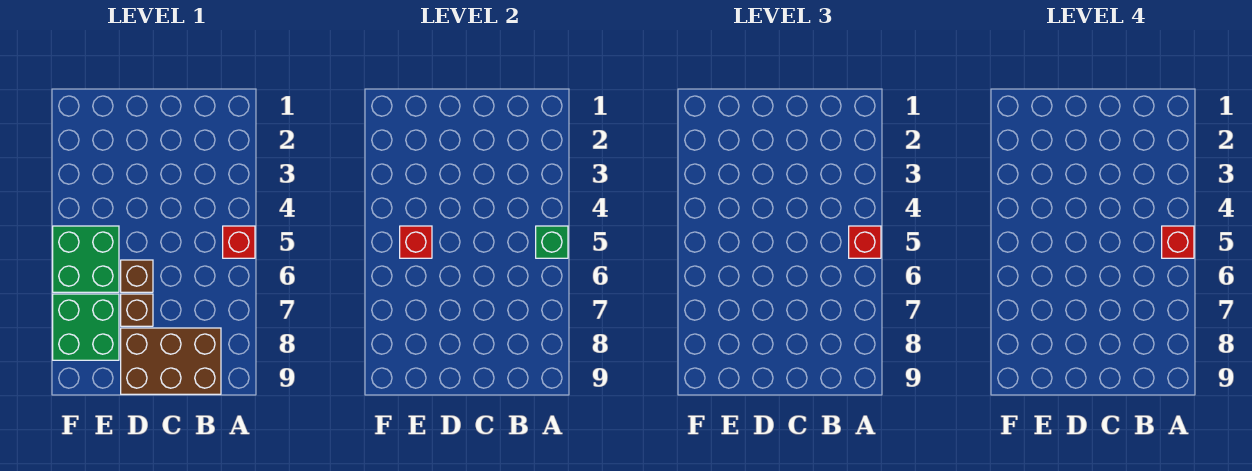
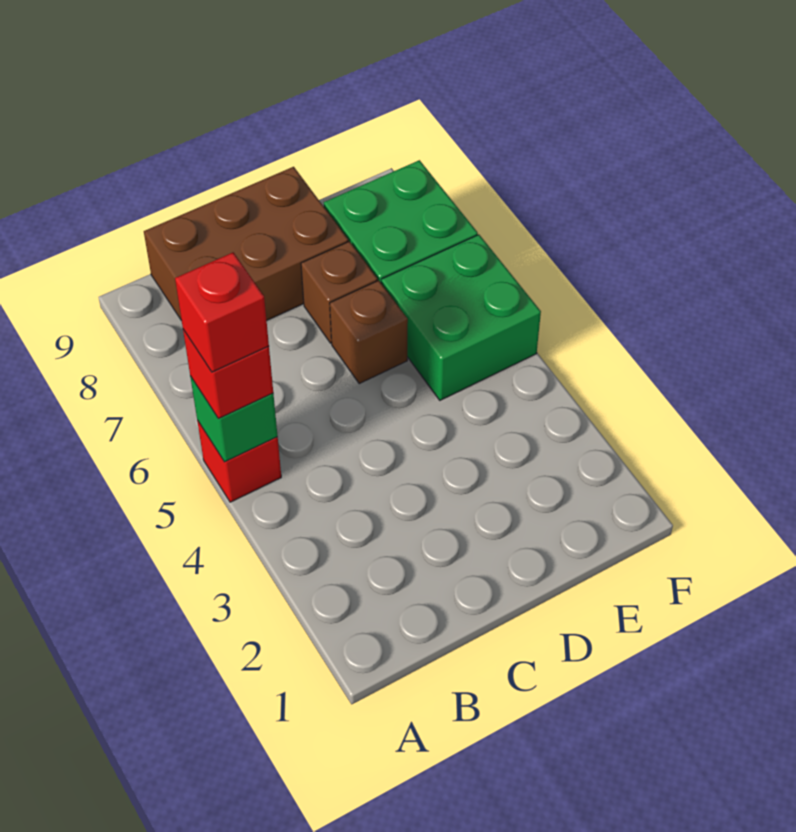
red 1x1 brick [400,226,432,258] -> none

